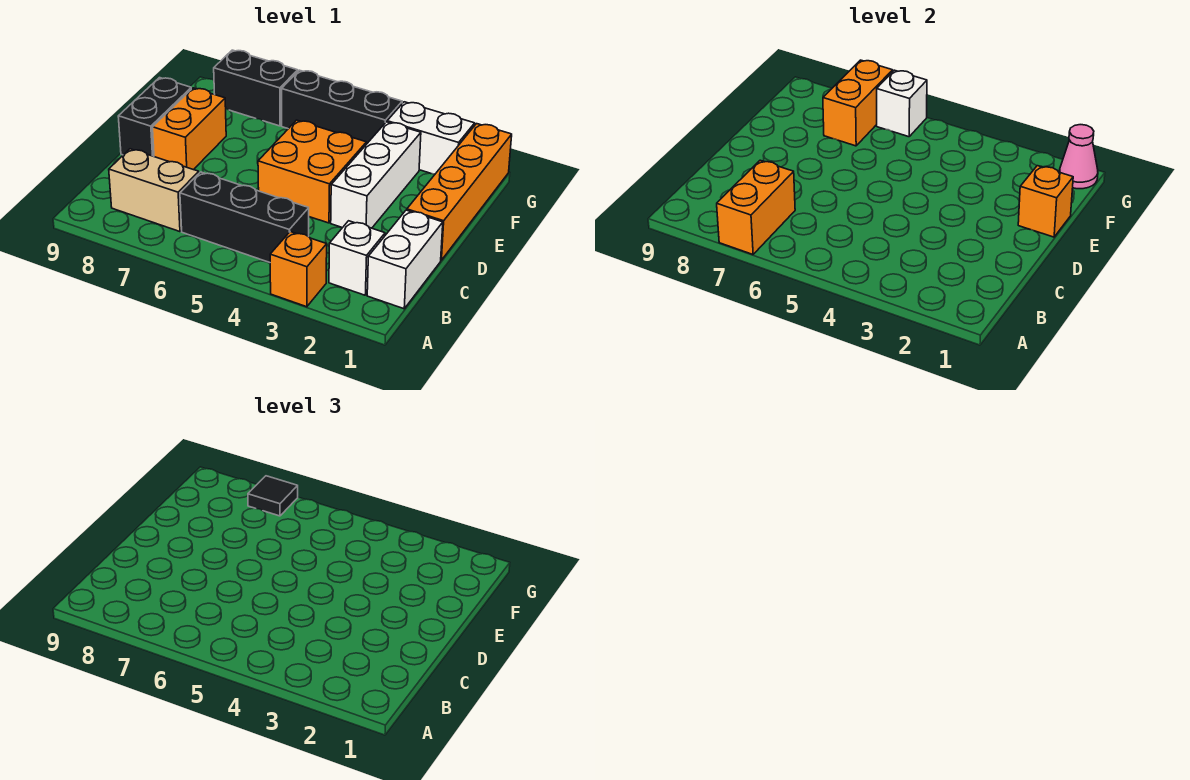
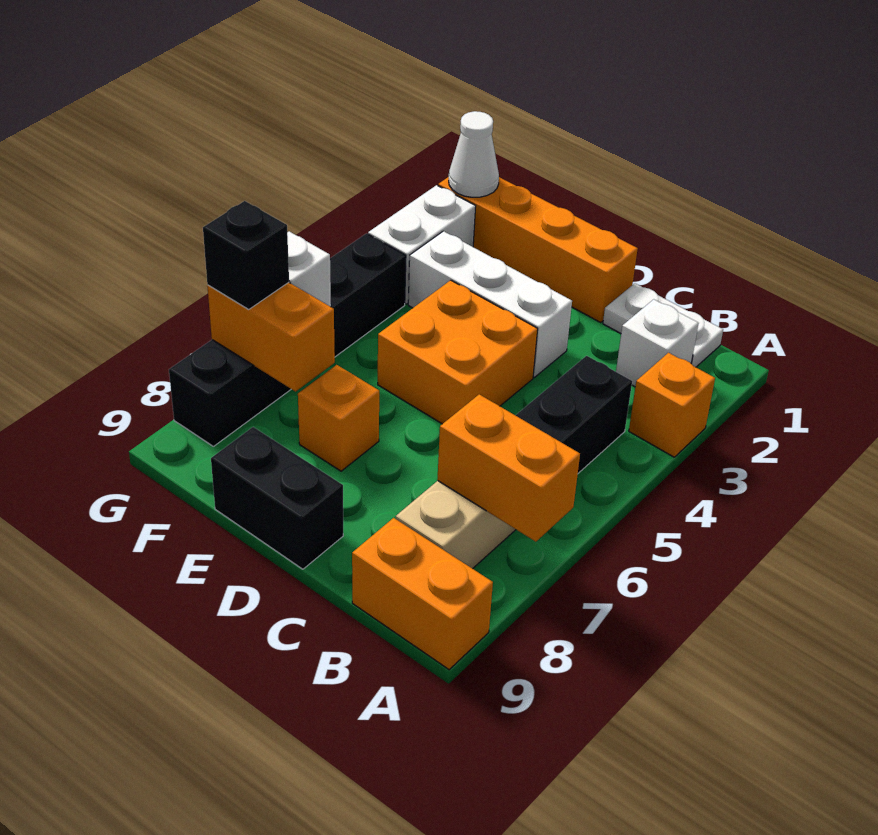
white 1x2 brick [367,210,443,309] -> white 1x2 plate [603,283,723,367]
orange 1x2 brick [153,88,226,170] -> orange 1x2 brick moved to [352,518,493,670]
orange 1x1 brick [1018,166,1073,237] -> orange 1x1 brick moved to [298,365,379,471]
pink 1x1 cone [1060,125,1098,189] -> white 1x1 cone [449,111,499,197]
black 1x1 tile [248,476,298,516] -> black 1x1 brick [203,201,289,309]

